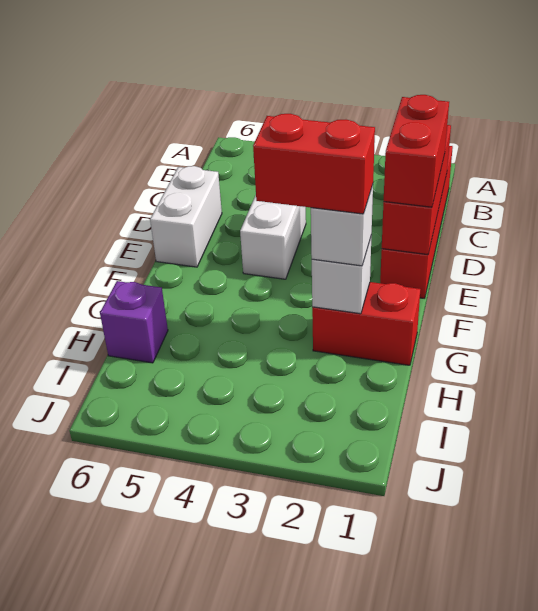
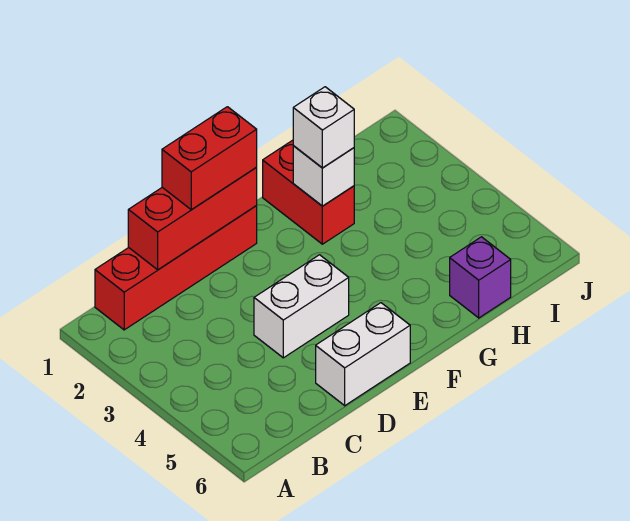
red 1x2 brick [253,114,375,214] -> none

